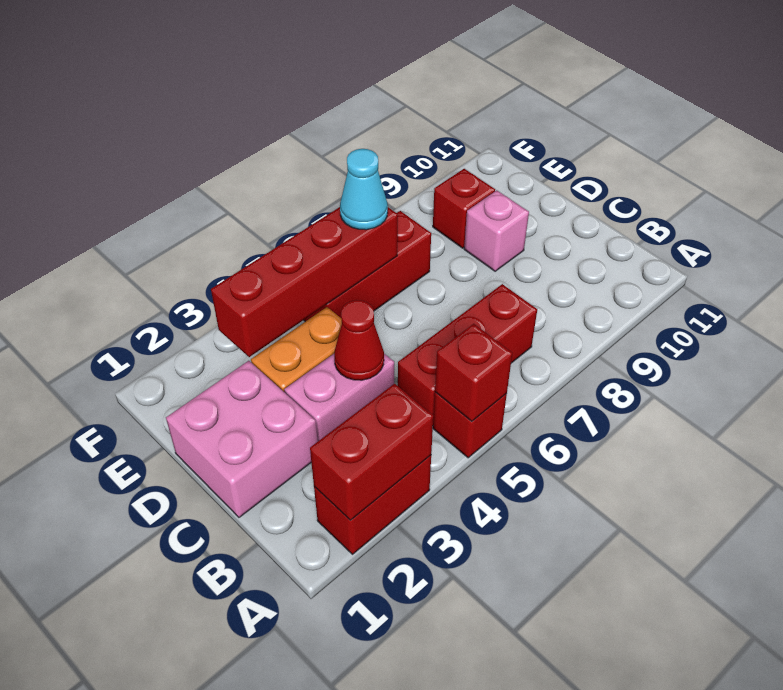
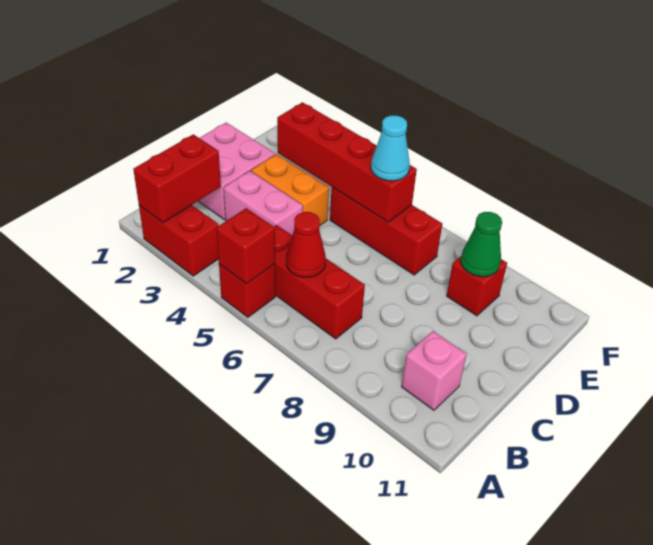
red 1x2 brick [310,384,433,520] -> red 1x2 brick turned to [133,134,221,223]
red 1x1 cone [334,300,384,380] -> red 1x1 cone moved to [286,212,326,277]
pink 1x1 brick [464,190,529,271] -> pink 1x1 brick moved to [402,331,467,410]
none -> green 1x1 cone [461,212,502,277]

